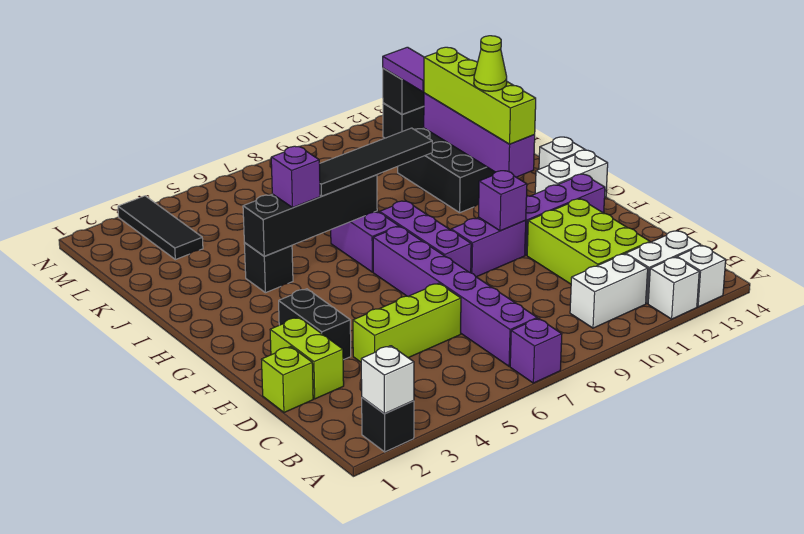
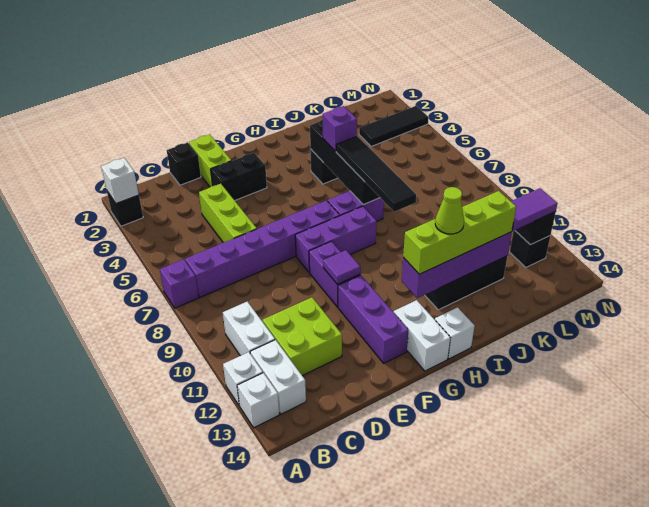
lime 2x3 brick [527,199,650,284] -> lime 2x2 brick [263,297,342,376]
lime 1x1 brick [261,347,313,412] -> black 1x1 brick [167,142,201,185]
lime 1x2 brick [270,317,344,399] -> lime 1x2 brick turned to [189,134,232,187]
purple 1x1 brick [479,171,527,231] -> purple 1x1 tile [323,250,360,284]

